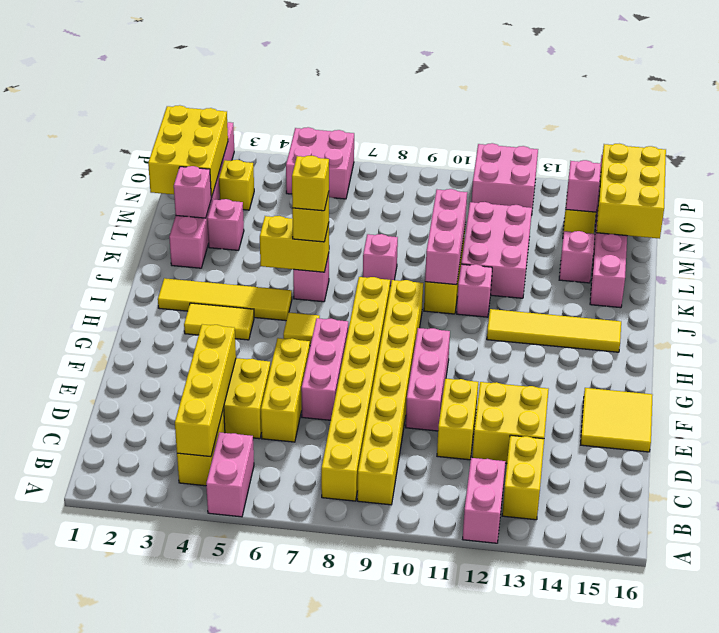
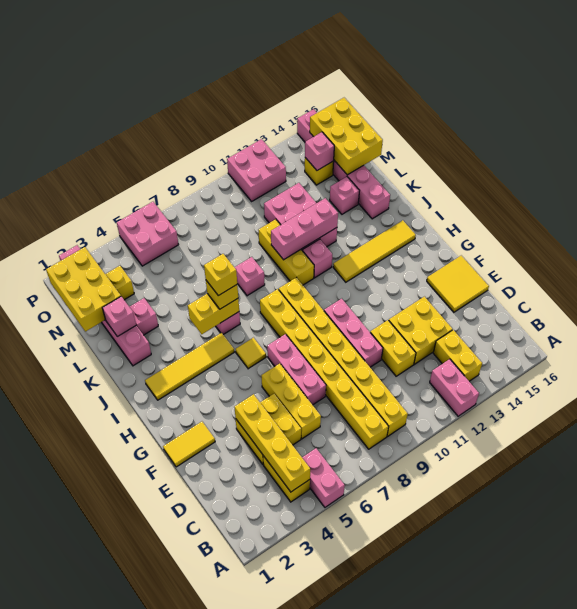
yellow 1x2 tile [184,303,254,340] -> yellow 1x2 tile moved to [163,422,215,467]
pink 1x3 brick [425,189,467,285] -> pink 1x3 brick turned to [271,198,338,260]

